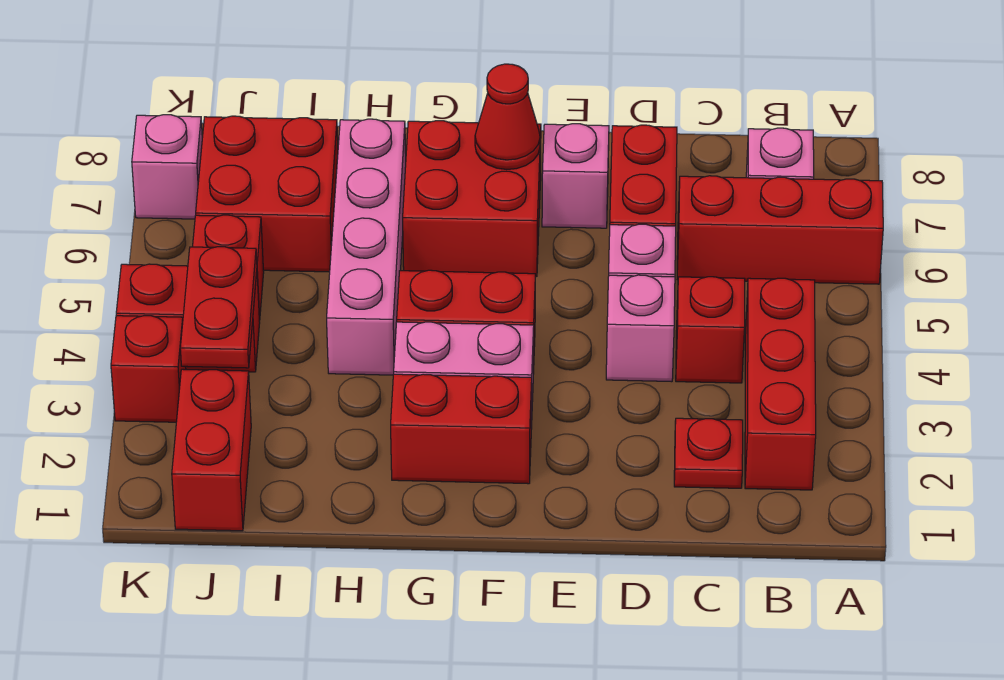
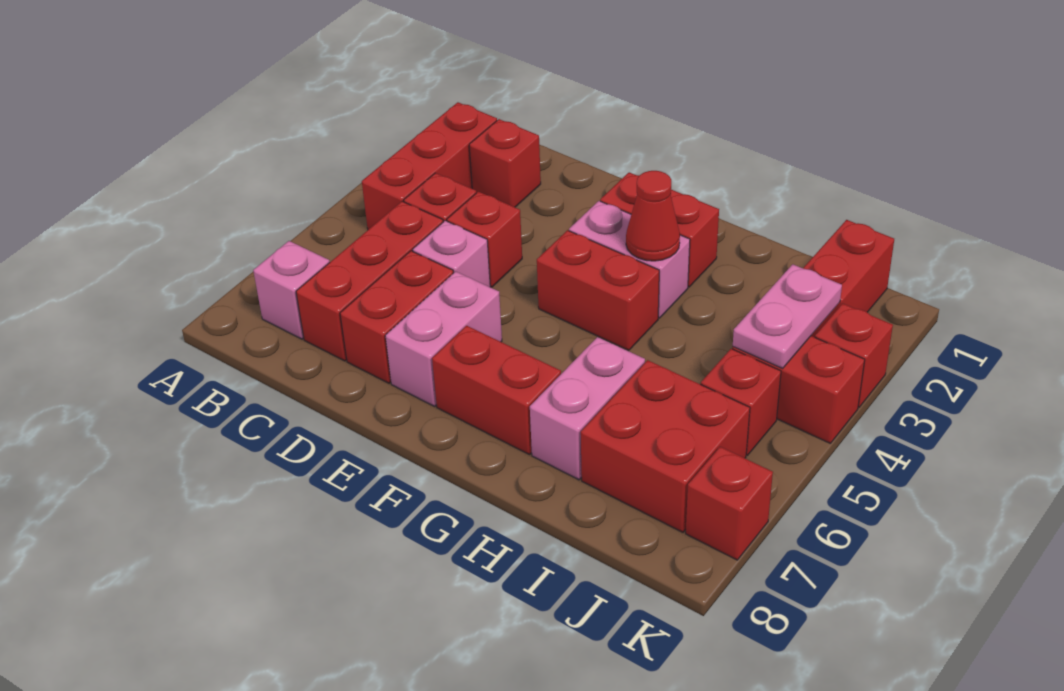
red 1x3 brick [677,176,883,284] -> red 1x3 brick turned to [296,201,443,361]
red 1x1 plate [674,418,743,488] -> red 1x1 brick [469,119,541,207]
pink 1x1 brick [606,275,675,382] -> red 1x1 brick [447,192,522,287]
pink 1x1 brick [542,124,609,228] -> pink 1x2 brick [385,271,502,406]
red 2x2 brick [403,121,541,276] -> red 1x2 brick [432,326,561,455]
red 1x1 cone [475,64,540,170] -> red 1x1 cone moved to [626,171,680,261]
pink 1x4 brick [327,119,406,375] -> pink 1x2 brick [530,337,645,480]
red 1x2 plate [180,247,257,368] -> pink 1x2 plate [733,264,842,368]
pink 1x1 brick [132,115,202,219] -> red 1x1 brick [686,447,773,560]

